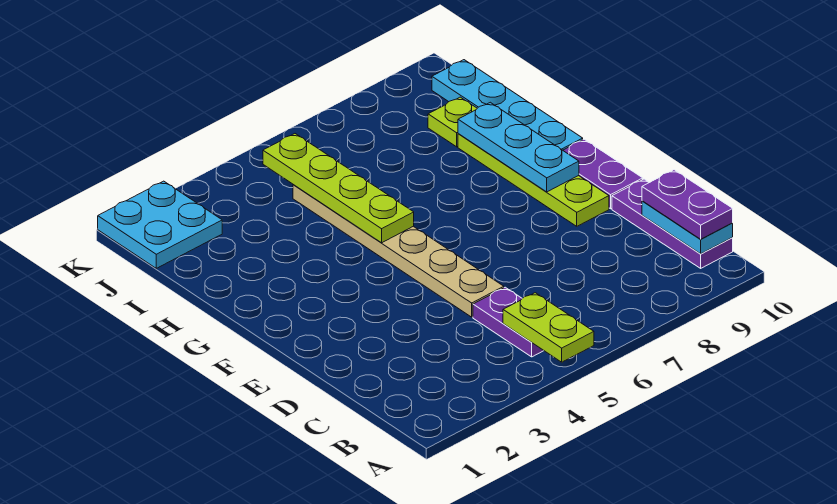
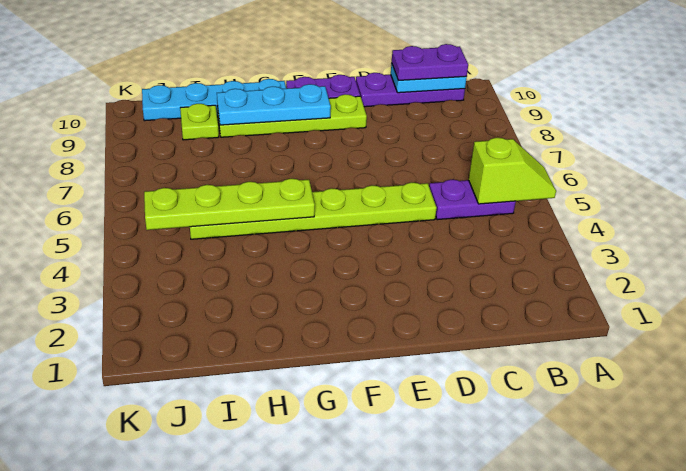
lime 1x2 plate [503,293,594,362] -> lime 1x2 slope [469,138,556,204]
tan 1x6 plate [293,185,504,317] -> lime 1x6 plate [190,182,437,239]
cyan 2x2 plate [98,181,222,268] -> none

